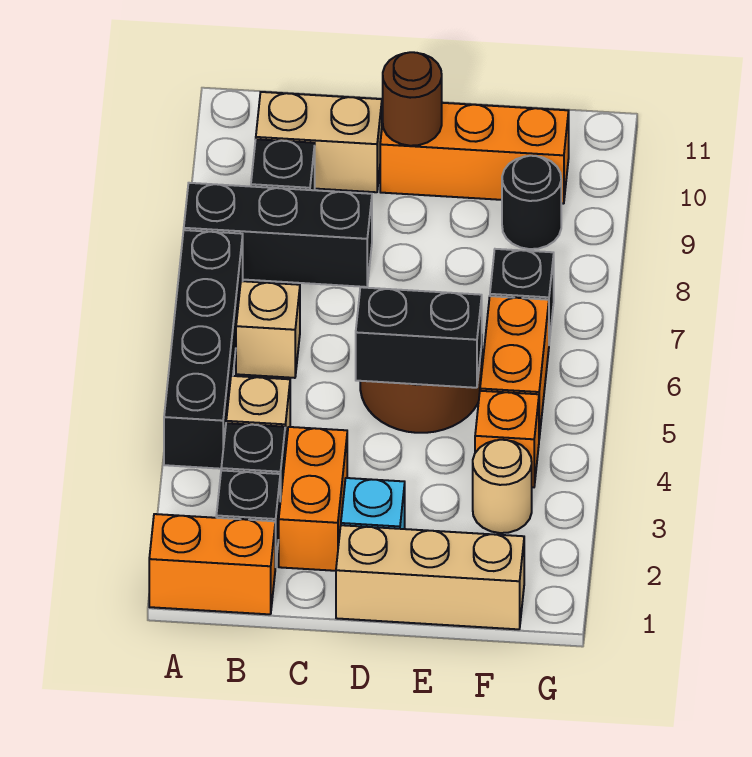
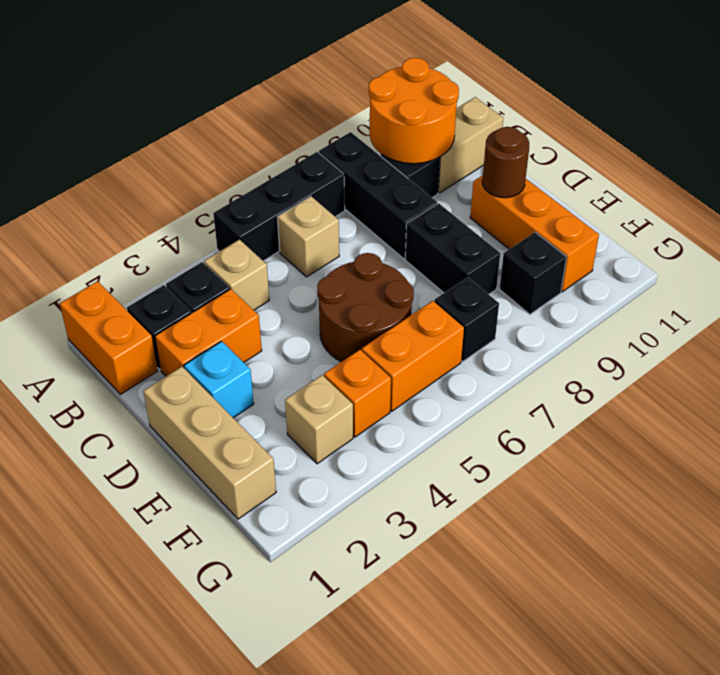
black 1x4 brick [164,230,243,469] -> black 1x3 brick [213,152,345,261]
none -> orange 2x2 round brick [369,58,459,164]
tan 1x2 brick [256,92,382,192] -> tan 1x2 brick turned to [438,97,503,193]
black 1x2 brick [356,287,482,388] -> black 1x2 brick moved to [405,203,500,294]
tan 1x1 round brick [473,440,532,533] -> tan 1x1 brick [285,375,353,464]
black 1x1 round brick [502,156,561,249] -> black 1x1 brick [500,232,567,314]

